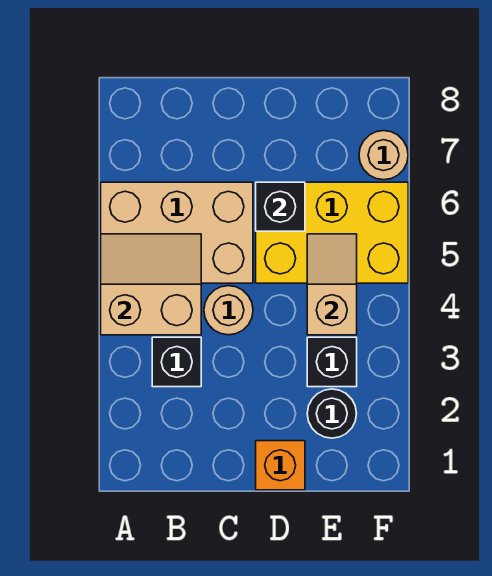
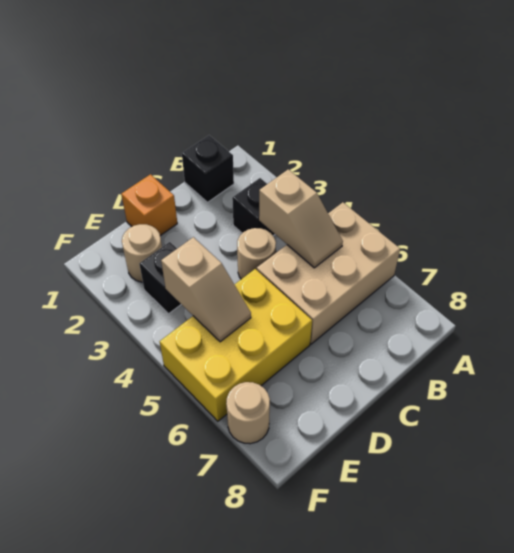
tan 2x2 slope [101,234,201,335] -> tan 1x2 slope [259,169,343,268]
black 1x1 brick [256,182,305,231] -> black 1x1 brick moved to [182,135,234,202]
black 1x1 round brick [307,389,357,438] -> tan 1x1 round brick [122,224,162,282]

